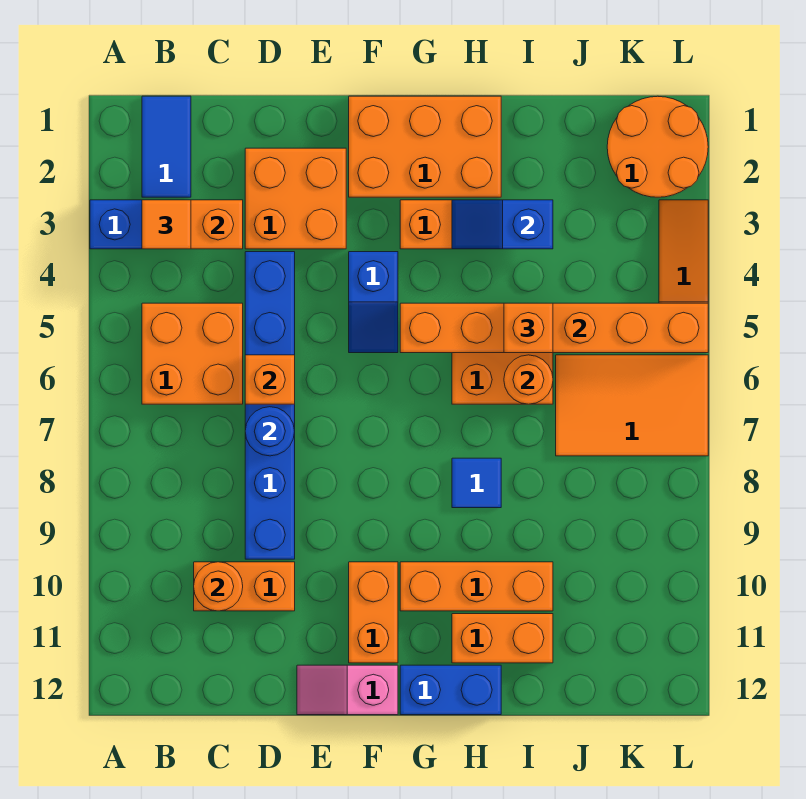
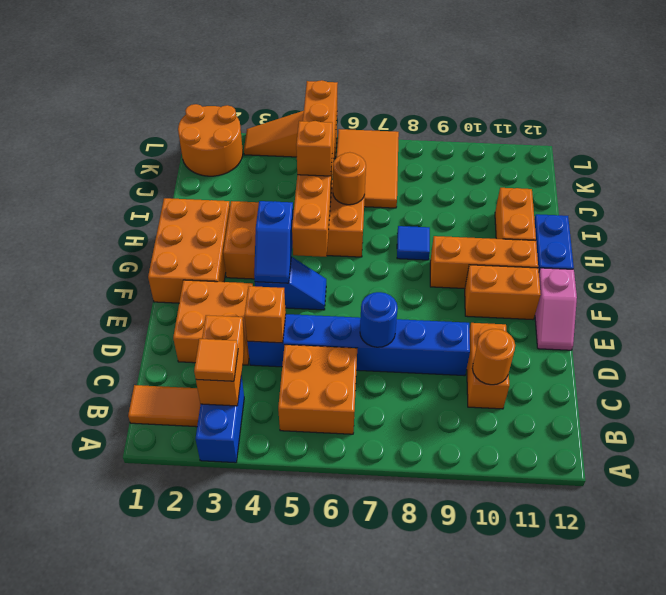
blue 1x2 tile [142,96,191,197] -> orange 1x2 tile [128,385,201,427]
orange 1x1 brick [245,355,295,404] -> orange 1x1 brick moved to [245,286,286,343]
orange 1x3 brick [400,562,553,611] -> orange 1x3 brick turned to [430,236,538,289]
blue 1x2 slope [452,200,553,249] -> blue 1x2 slope moved to [254,201,293,283]

